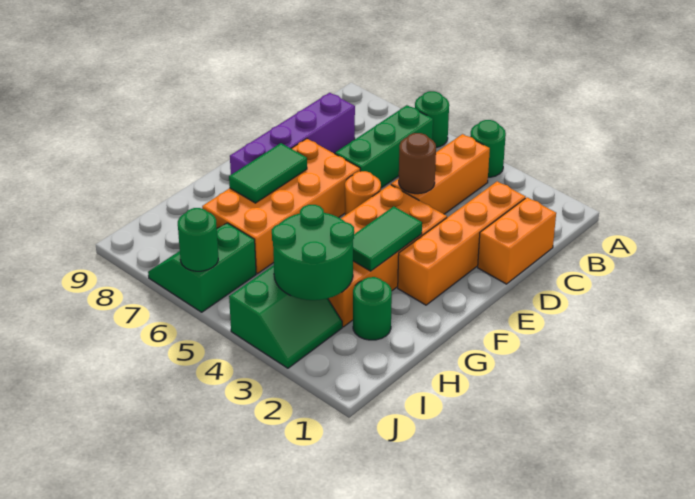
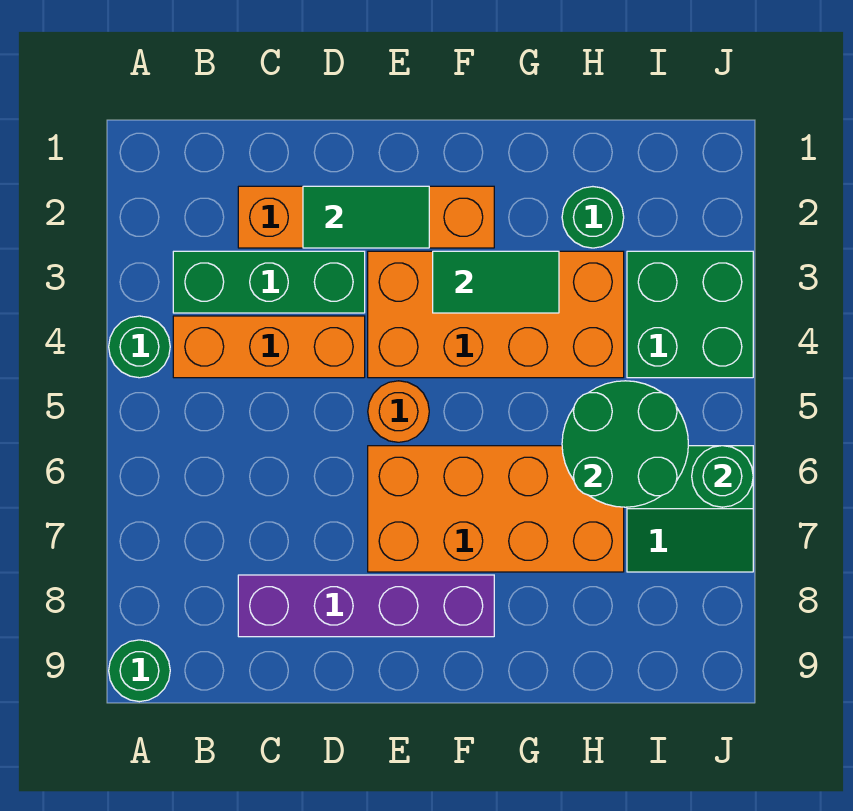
green 1x1 round brick [415,91,449,148] -> green 1x1 round brick moved to [109,640,170,702]
green 1x3 brick [335,105,433,188] -> green 1x3 brick moved to [173,251,365,313]
orange 1x2 brick [478,197,556,284] -> none
brown 1x1 round brick [399,133,436,194] -> none
green 1x2 tile [229,143,307,203] -> green 1x2 tile moved to [303,186,429,248]
green 2x2 round brick [272,205,354,300] -> green 2x2 round brick moved to [562,381,688,507]
green 2x2 slope [229,265,342,368] -> green 2x2 brick [627,251,753,378]

